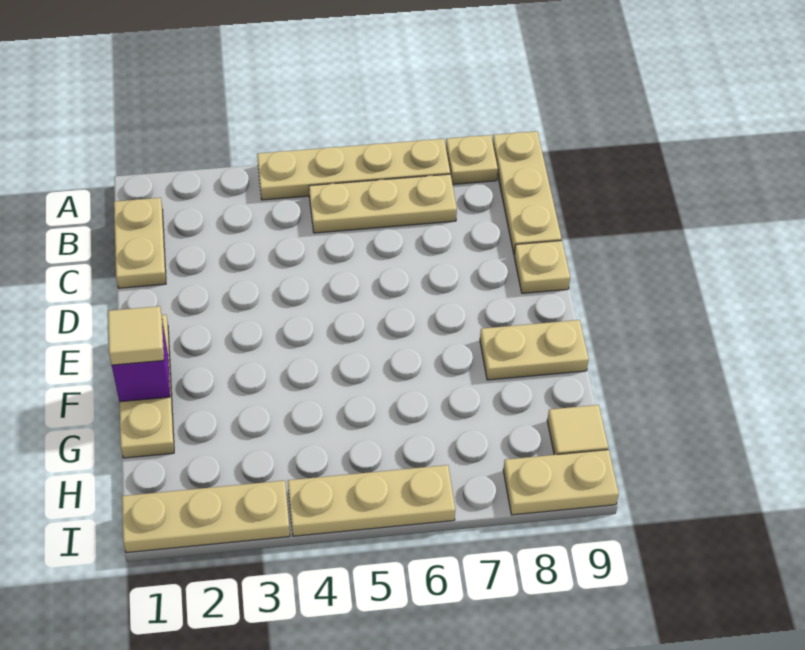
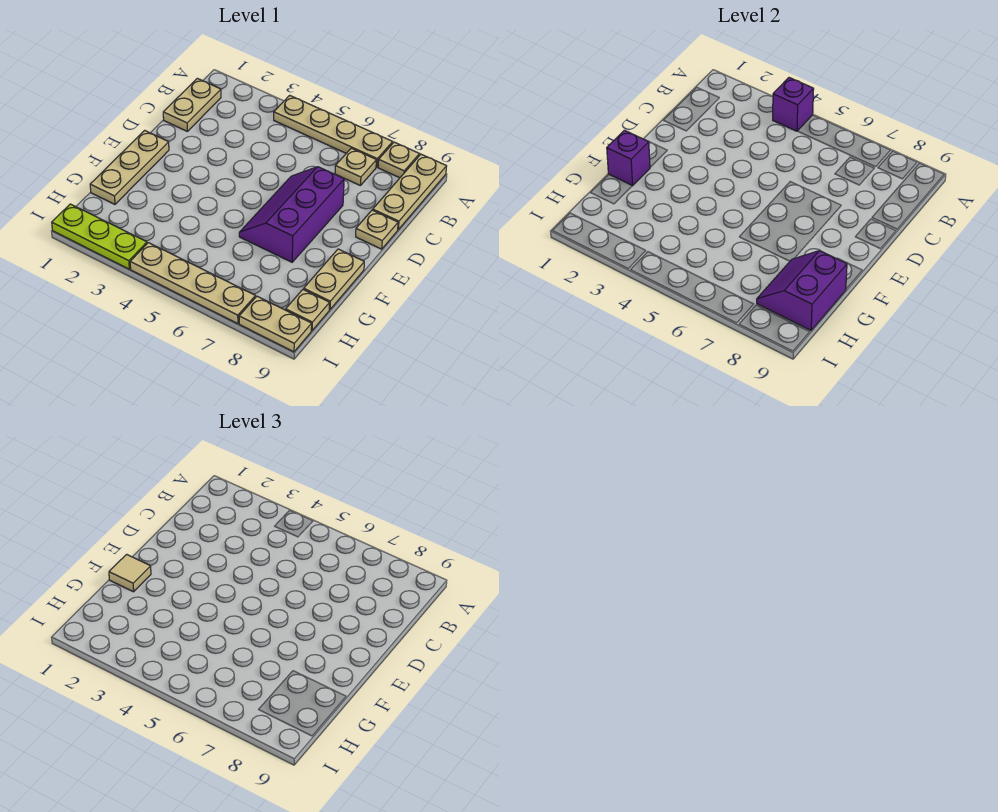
none -> purple 1x1 brick [773,78,814,131]
tan 1x3 plate [309,174,457,233] -> tan 1x1 plate [335,148,377,185]
none -> purple 2x3 slope [239,167,344,262]
tan 1x2 plate [480,320,589,380] -> tan 1x2 plate turned to [304,249,364,310]
none -> purple 2x2 slope [757,251,847,330]
tan 1x1 tile [547,405,608,455] -> tan 1x1 plate [286,289,330,330]
tan 1x3 plate [122,480,290,553] -> lime 1x3 plate [52,204,147,269]
tan 1x3 plate [288,465,455,536] -> tan 1x4 plate [130,243,255,324]

